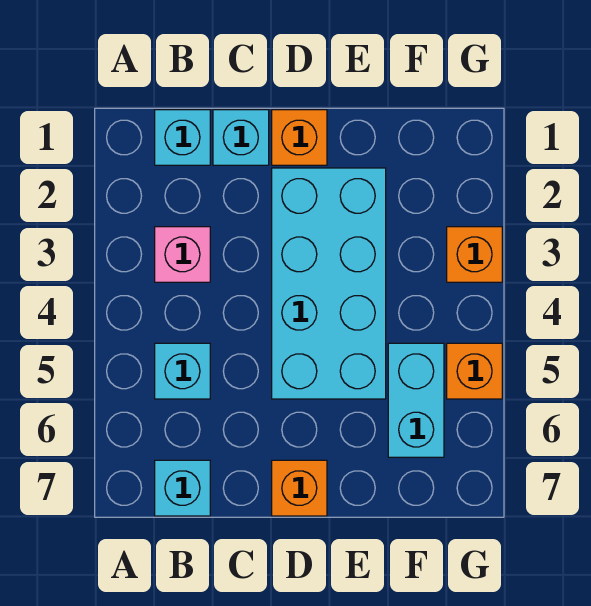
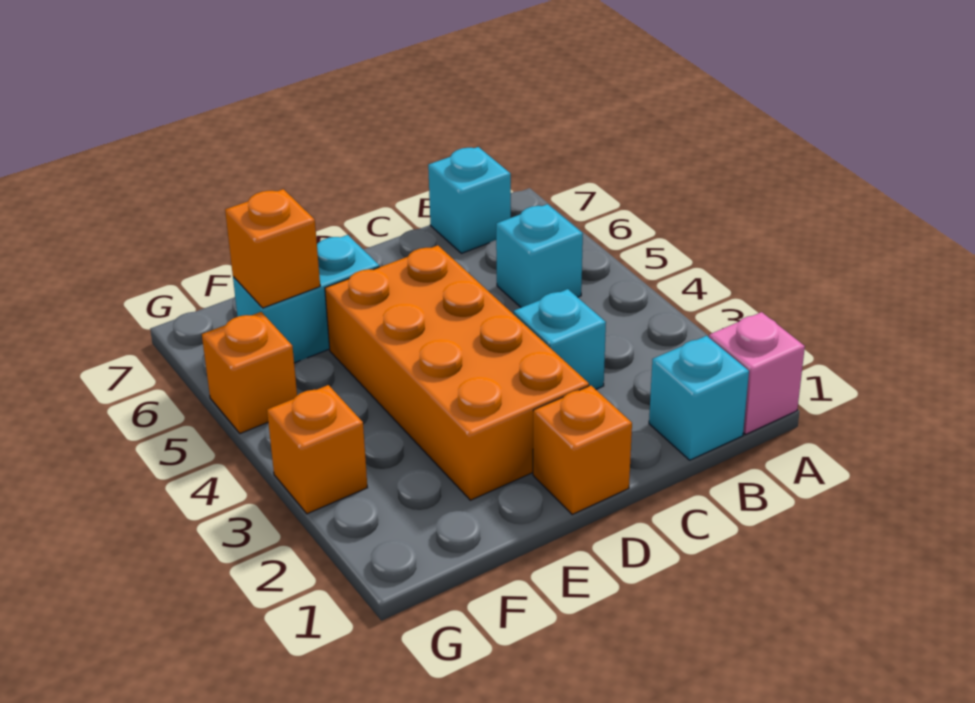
pink 1x1 brick [155,227,210,282] -> pink 1x1 brick moved to [709,312,805,434]
cyan 1x1 brick [213,110,269,165] -> cyan 1x1 brick moved to [514,289,606,389]
cyan 2x4 brick [272,168,386,399] -> orange 2x4 brick [325,245,589,500]
orange 1x1 brick [272,460,327,516] -> orange 1x1 brick moved to [225,189,320,308]
cyan 1x2 brick [388,343,444,457] -> cyan 1x2 brick turned to [233,235,379,363]

